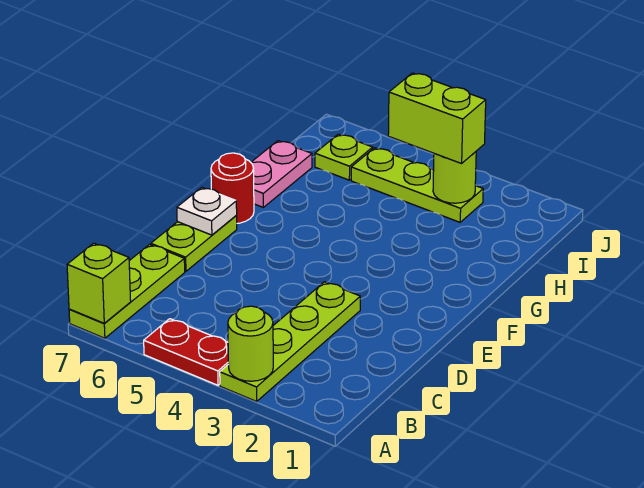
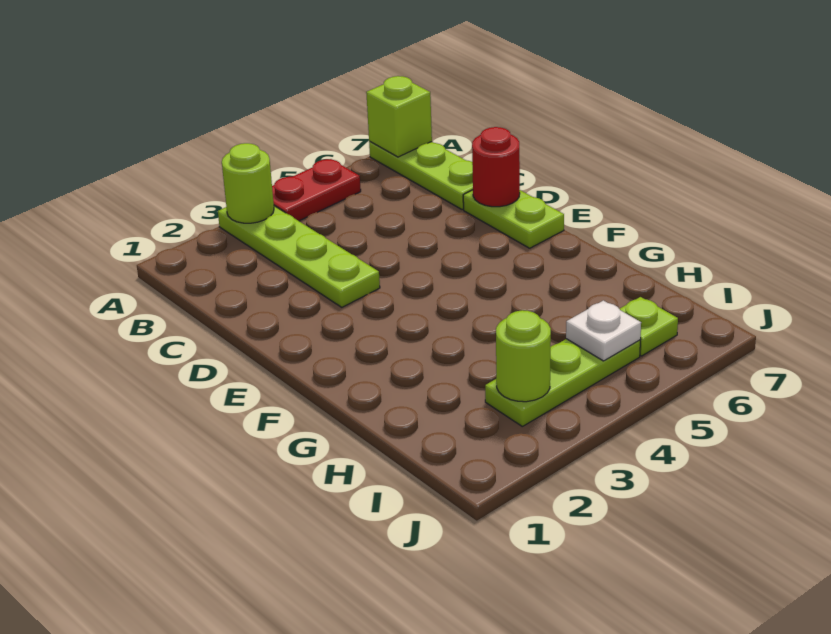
white 1x1 plate [177,187,237,235] -> white 1x1 plate moved to [566,300,641,361]
red 1x1 round brick [211,153,254,223] -> red 1x1 round brick moved to [472,127,520,207]
pink 1x2 plate [251,141,312,207] -> none
lime 1x2 brick [388,73,486,163] -> none

